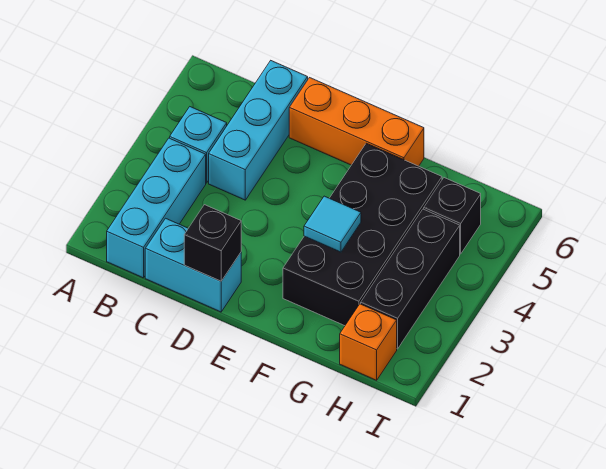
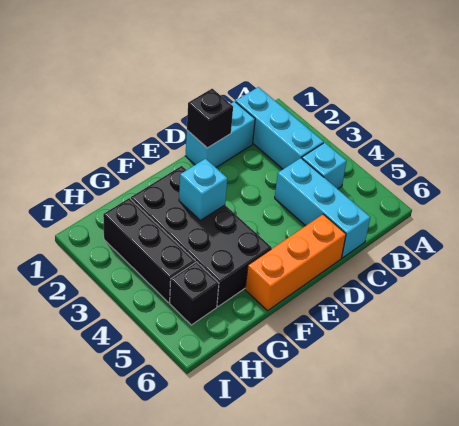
cyan 1x1 tile [304,196,361,252] -> cyan 1x1 brick [179,159,227,220]
orange 1x1 brick [340,304,397,380] -> none

